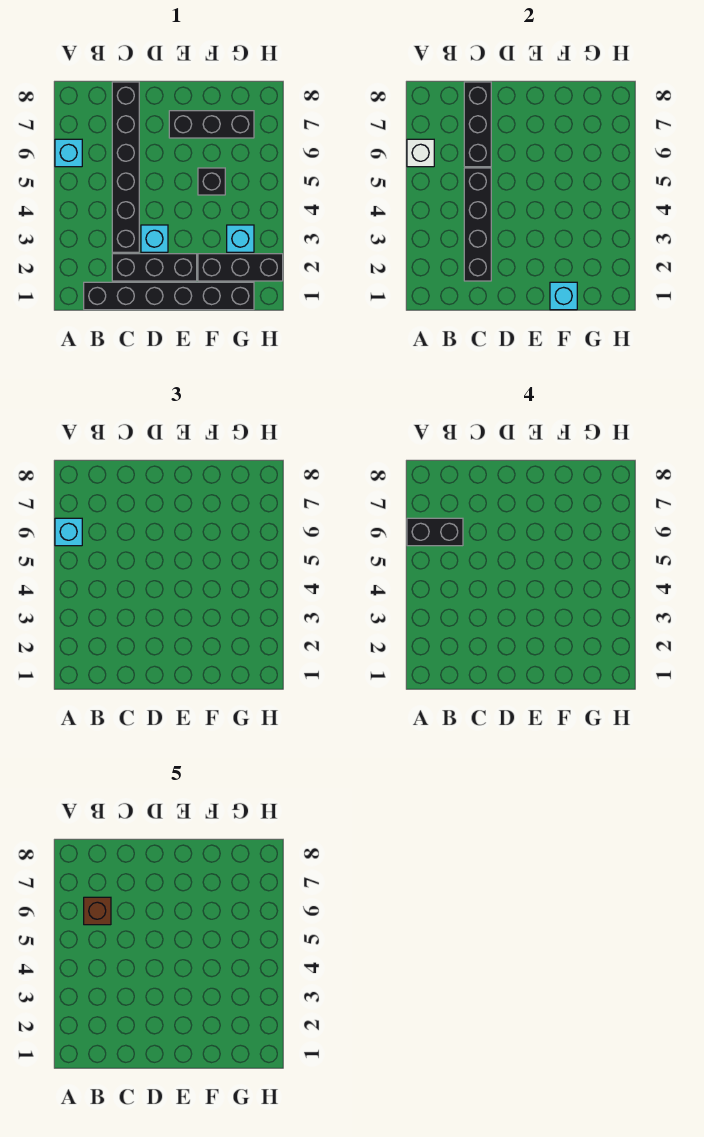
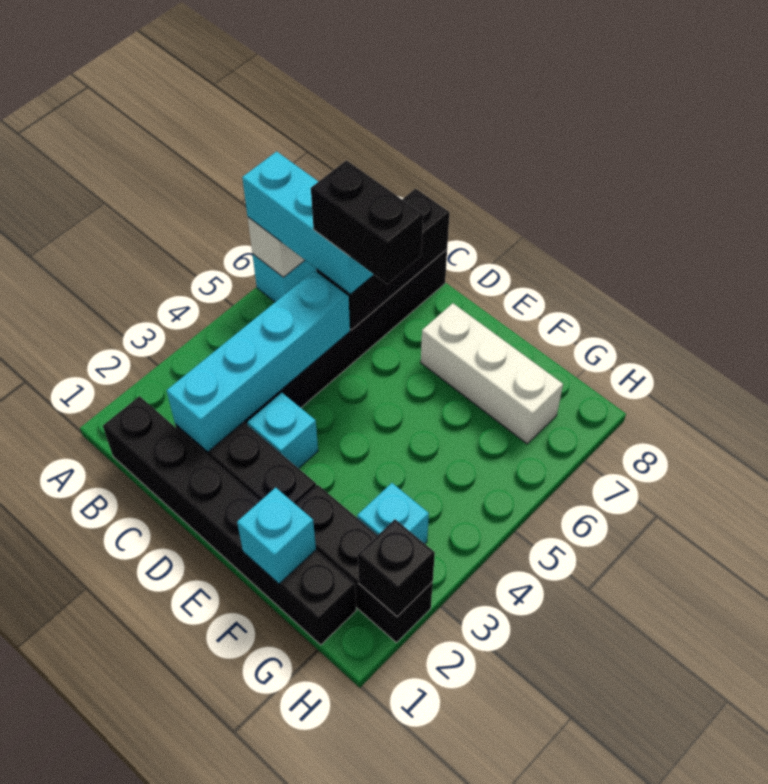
cyan 1x1 brick [55,518,82,546] -> cyan 1x3 brick [242,151,374,294]
black 1x2 brick [407,518,463,546] -> black 1x2 brick moved to [311,160,423,284]
brown 1x1 brick [84,897,111,925] -> none
black 1x4 brick [464,168,491,281] -> cyan 1x4 brick [167,271,350,452]
black 1x3 brick [169,111,254,138] -> white 1x3 brick [421,303,563,444]
black 1x1 brick [198,168,225,195] -> black 1x1 brick moved to [358,519,435,617]

